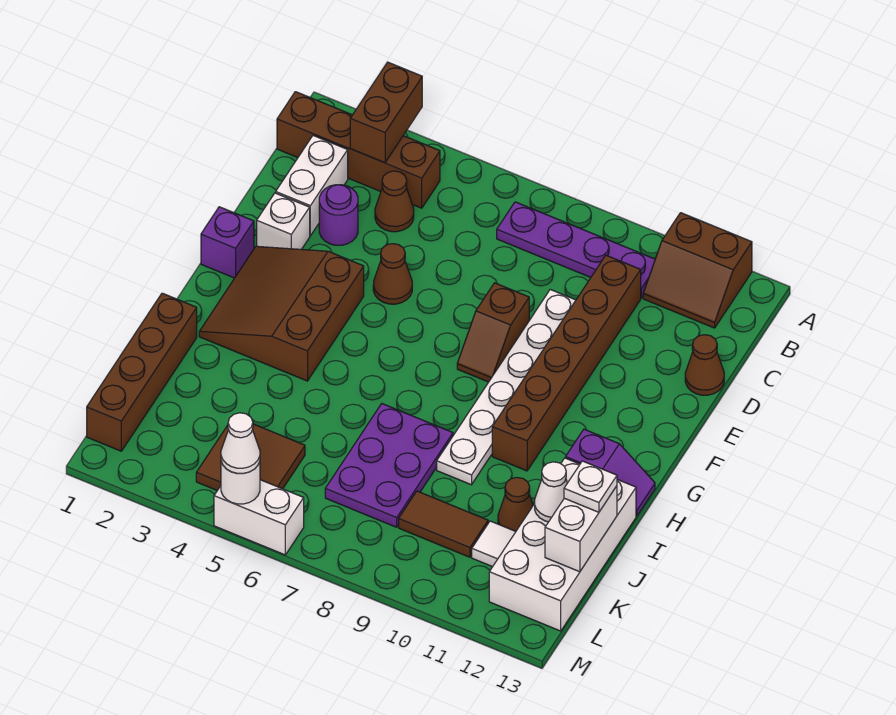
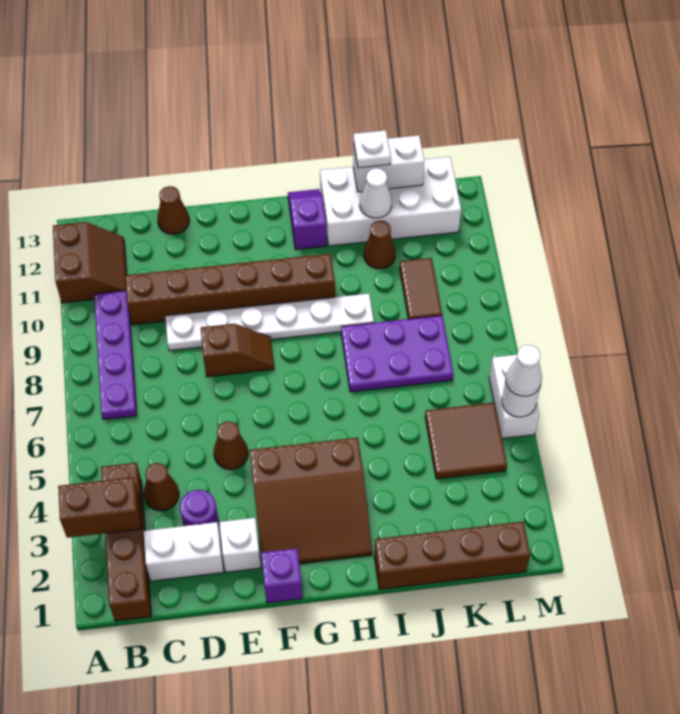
white 1x1 tile [472,521,516,567] -> none

